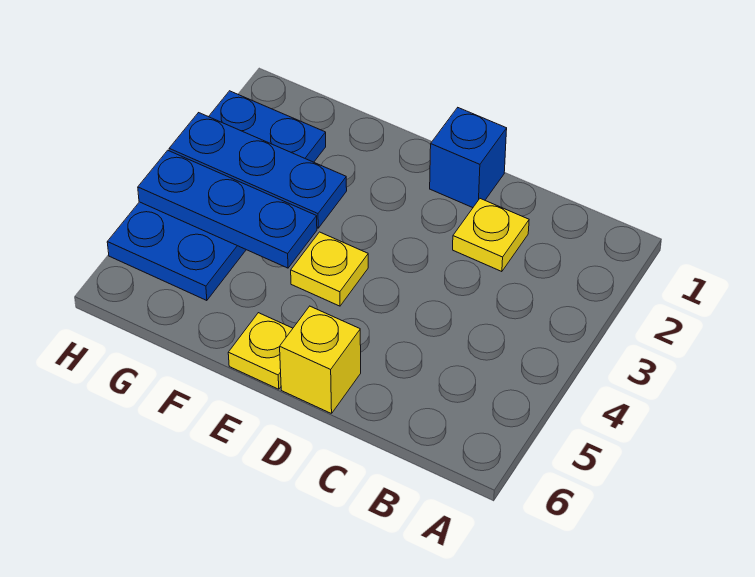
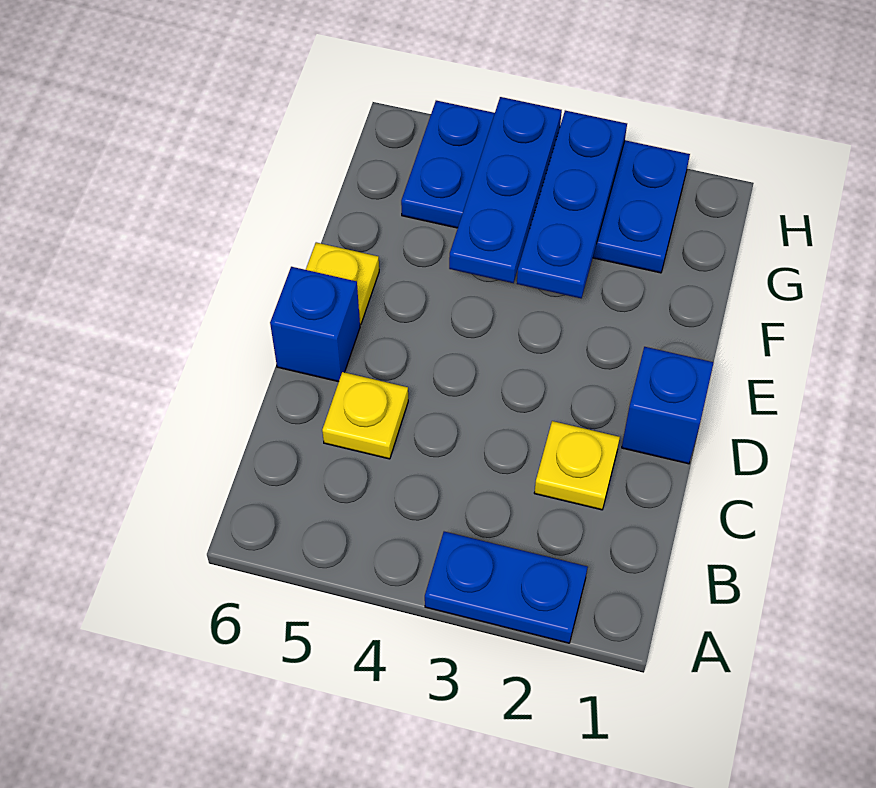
none -> blue 1x2 plate [425,532,588,643]
yellow 1x1 brick [280,306,361,414] -> blue 1x1 brick [270,267,360,382]
yellow 1x1 plate [291,232,368,306] -> yellow 1x1 plate moved to [322,372,408,459]

